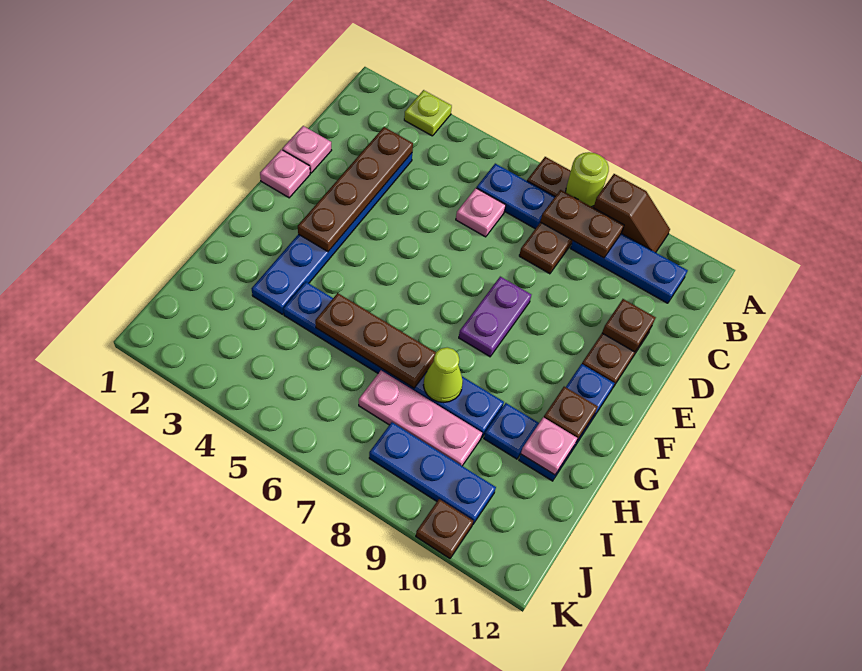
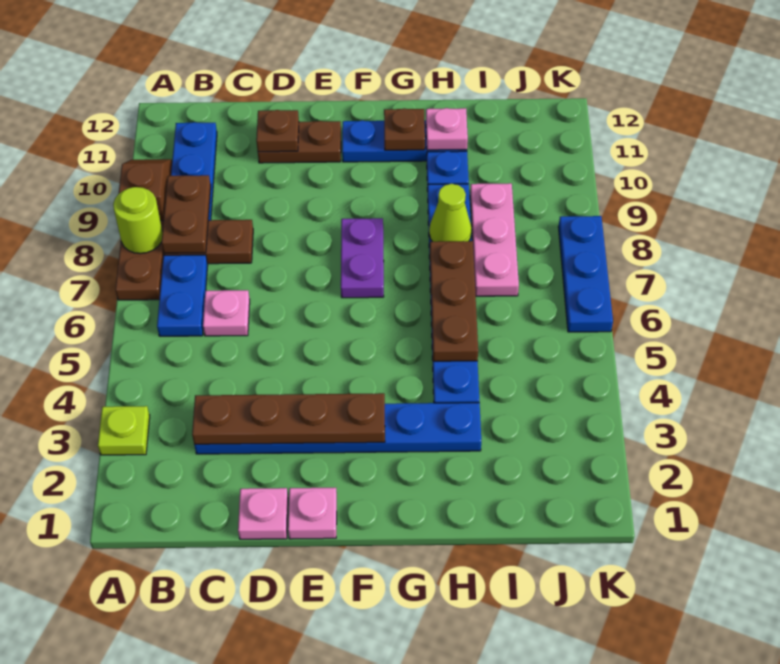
purple 1x2 plate [459,277,531,357] -> purple 1x2 plate turned to [341,218,384,298]
blue 1x3 plate [369,422,496,524] -> blue 1x3 plate moved to [558,216,613,332]
brown 1x1 plate [416,499,473,559] -> none

